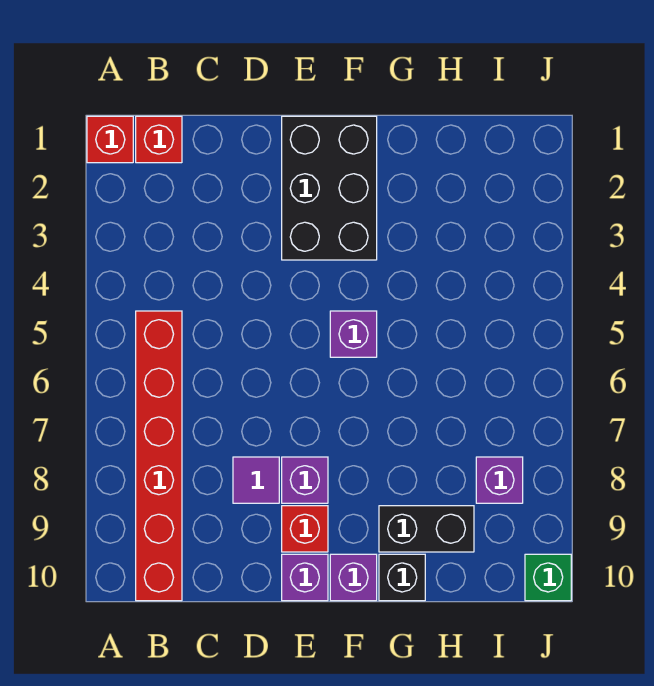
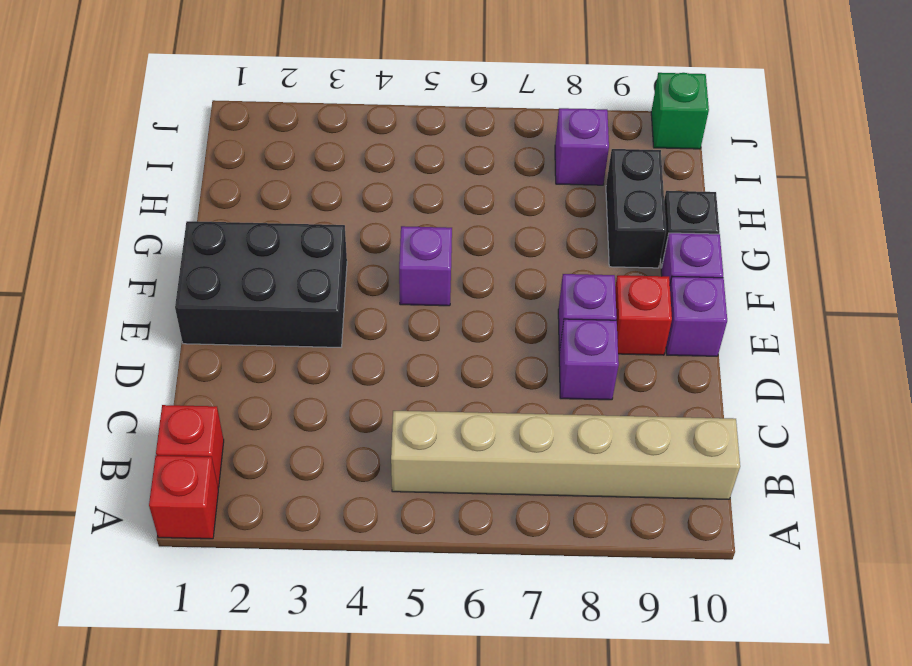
red 1x6 brick [136,311,182,601] -> tan 1x6 brick [391,411,740,499]
purple 1x1 tile [233,457,279,503] -> purple 1x1 brick [559,319,619,400]

